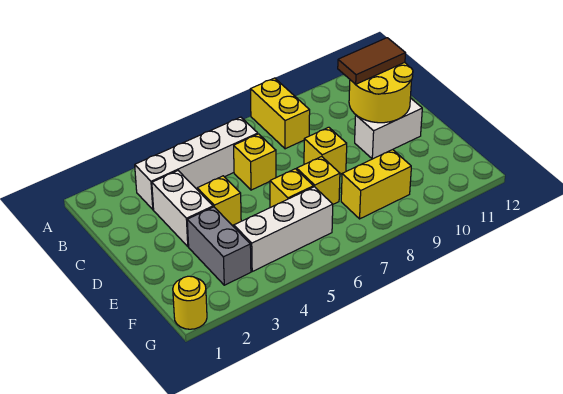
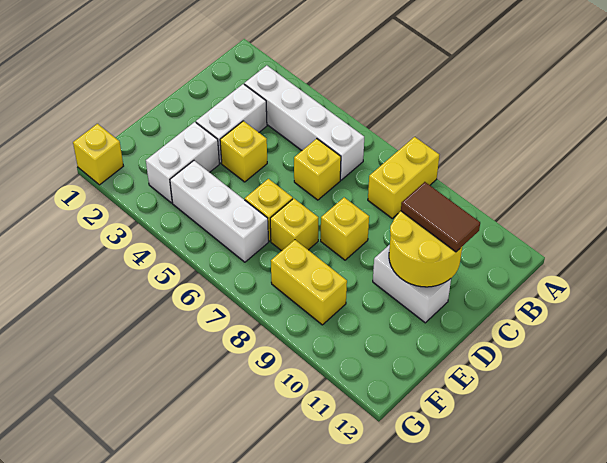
grey 1x2 brick [187,207,251,285] -> white 1x2 brick [146,122,219,203]
yellow 1x1 round brick [173,276,207,329] -> yellow 1x1 brick [73,124,123,185]

